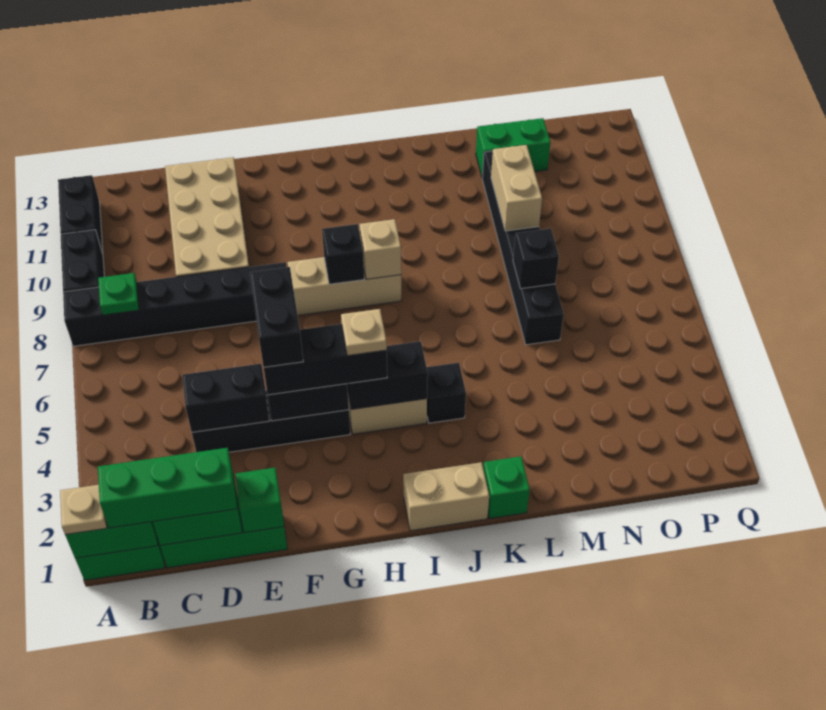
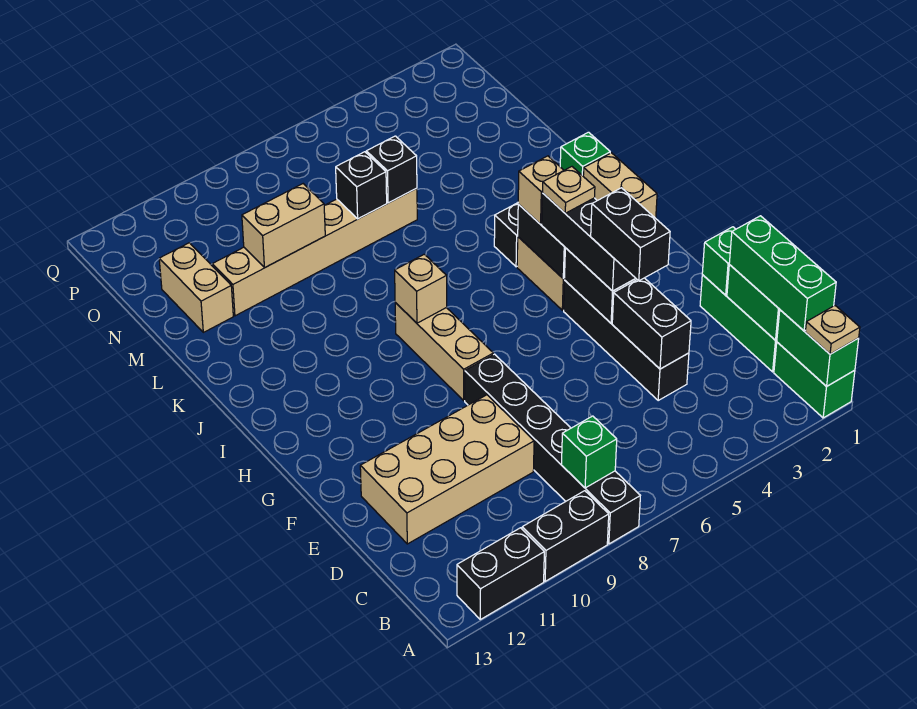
green 1x1 plate [98,273,139,315] -> green 1x1 brick [561,416,617,488]
black 1x2 brick [250,267,303,367] -> black 1x2 brick turned to [591,188,670,281]
black 1x1 brick [322,224,364,284] -> black 1x1 brick moved to [366,136,417,203]
none -> tan 1x1 brick [518,156,564,224]
black 1x6 brick [482,151,564,345] -> tan 1x6 brick [212,188,417,316]
green 1x2 brick [476,118,550,178] -> tan 1x2 brick [159,243,233,332]

